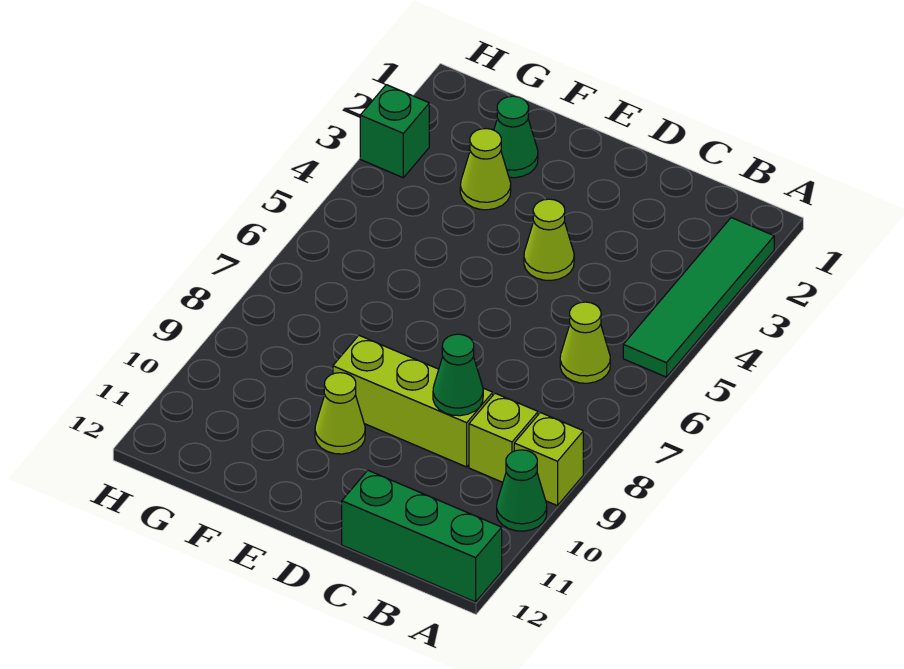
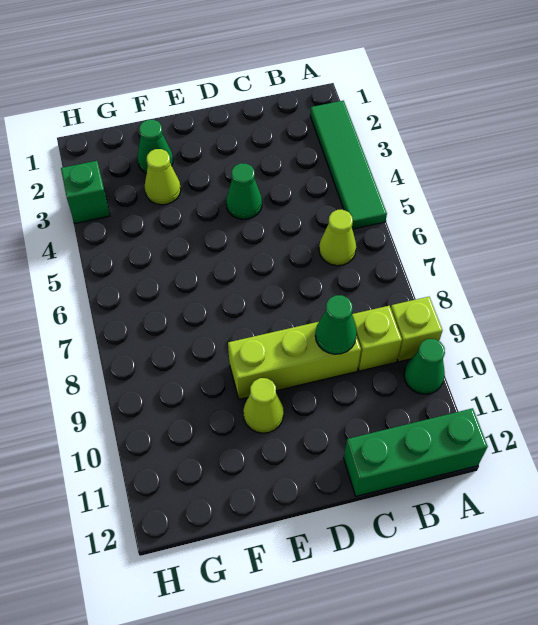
lime 1x1 cone [524,199,574,280] -> green 1x1 cone [226,163,262,219]

